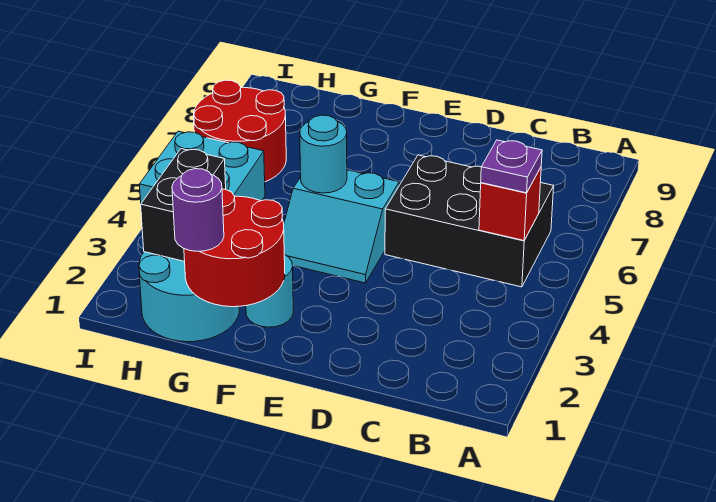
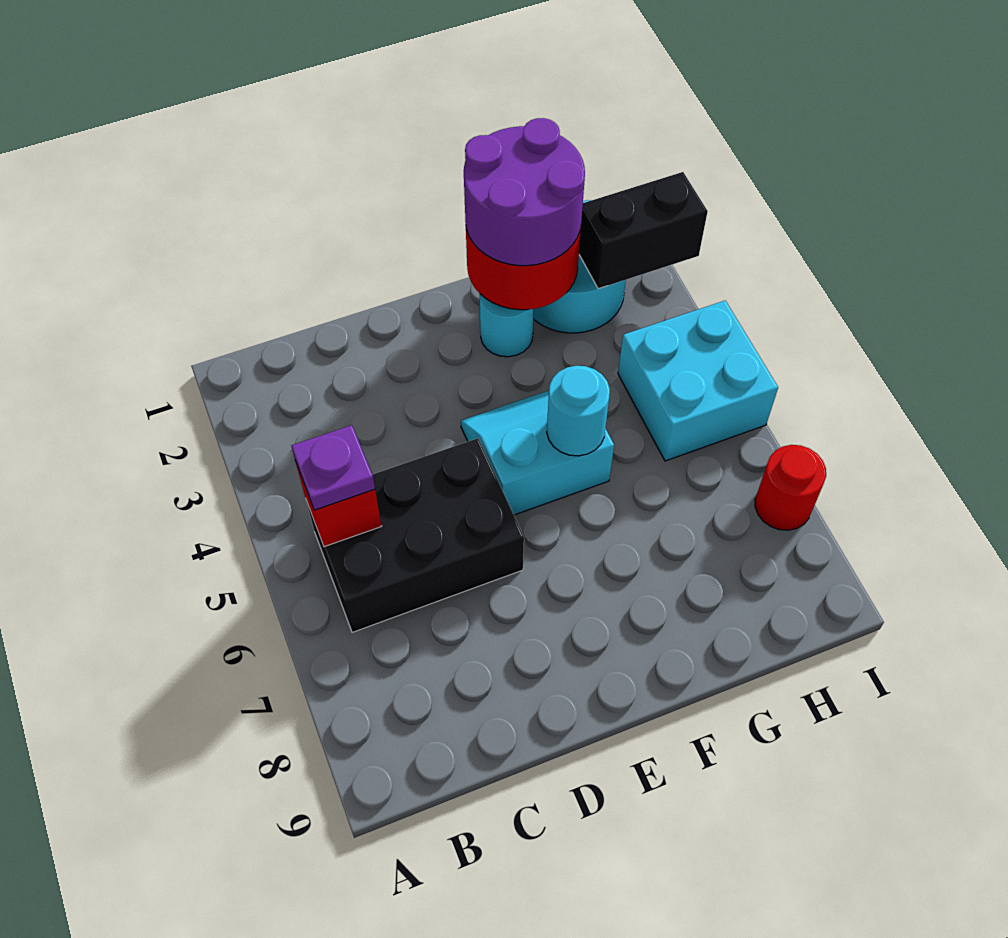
purple 1x1 round brick [172,169,224,251] -> purple 2x2 round brick [464,118,585,266]
black 1x2 brick [141,149,226,261] -> black 1x2 brick turned to [579,172,708,289]
red 2x2 round brick [194,80,286,182] -> red 1x1 round brick [755,445,826,530]

